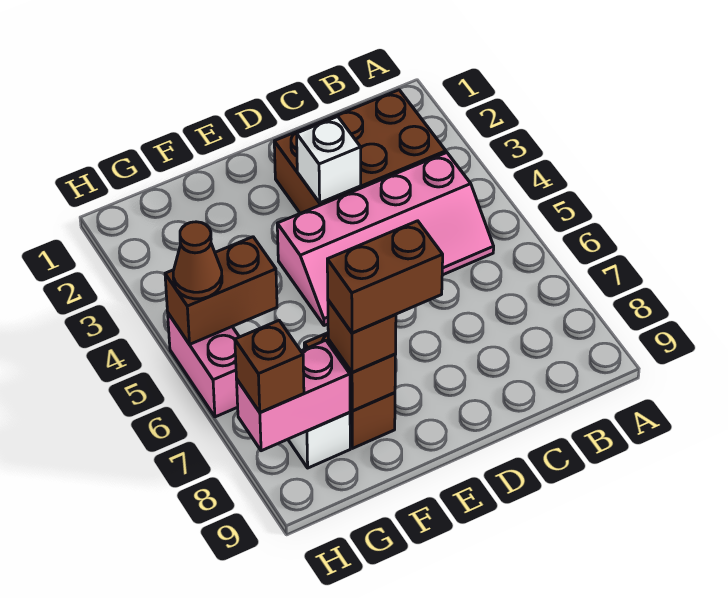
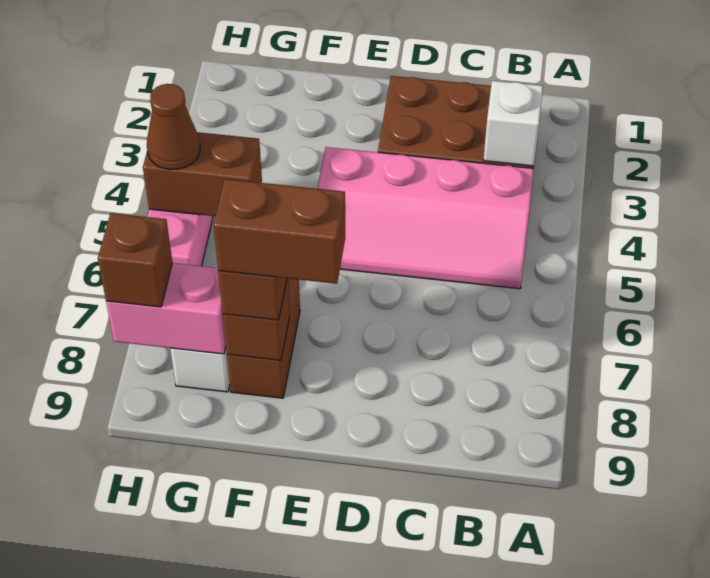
white 1x1 brick [297,117,361,203] -> white 1x1 brick moved to [483,81,543,166]

